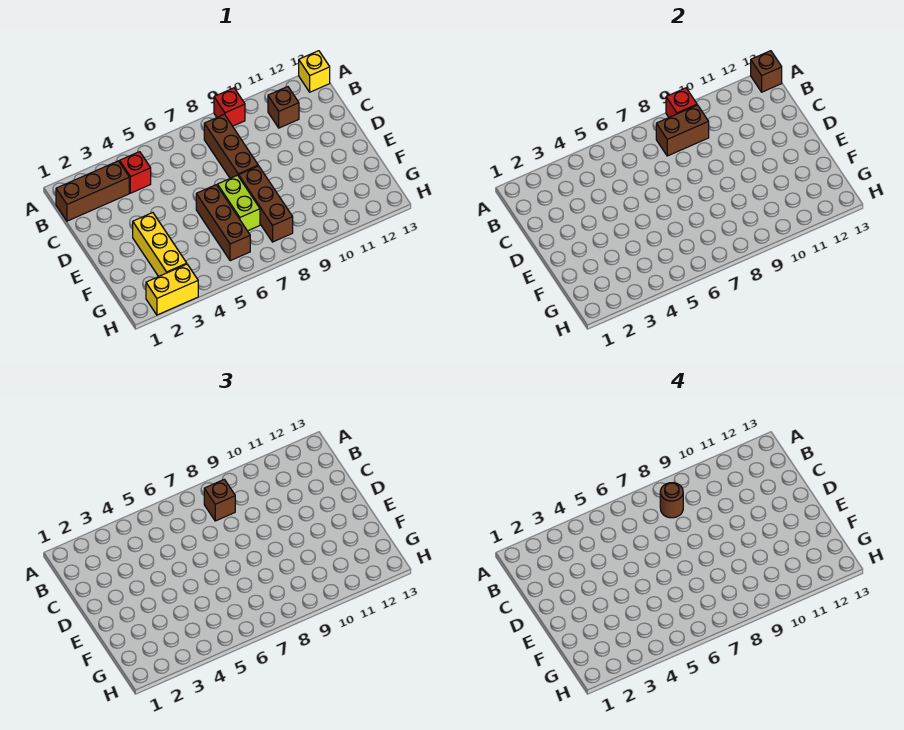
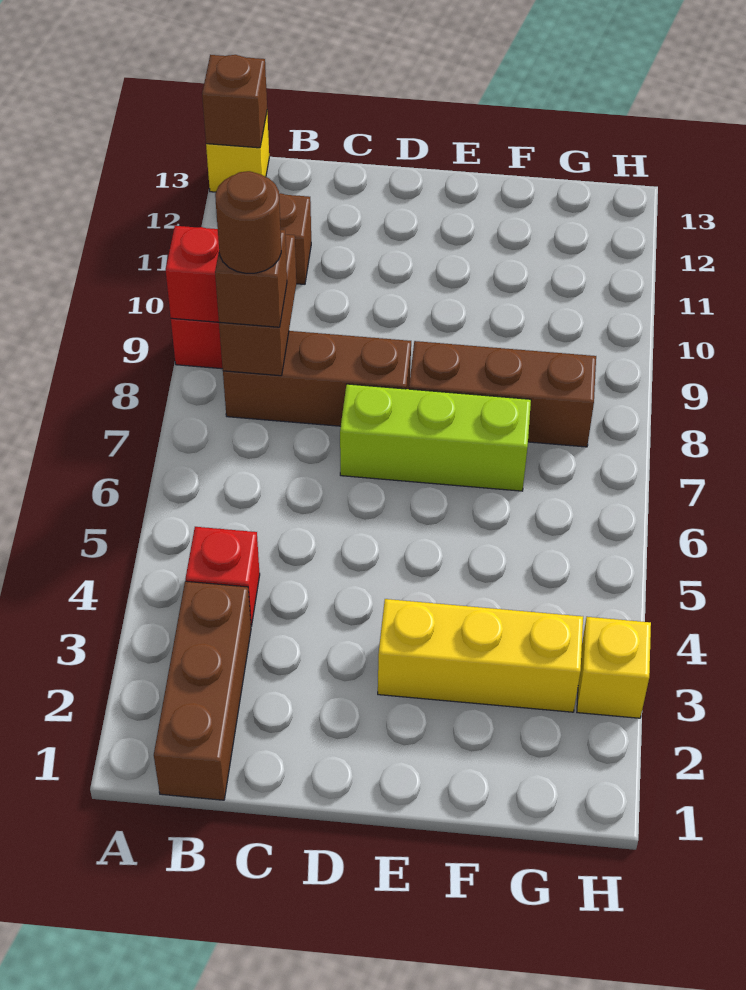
brown 1x3 brick [196,185,250,261] -> none
lime 1x2 brick [217,175,260,231] -> lime 1x3 brick [340,384,531,491]
yellow 1x2 brick [146,264,198,315] -> yellow 1x1 brick [577,617,651,718]

